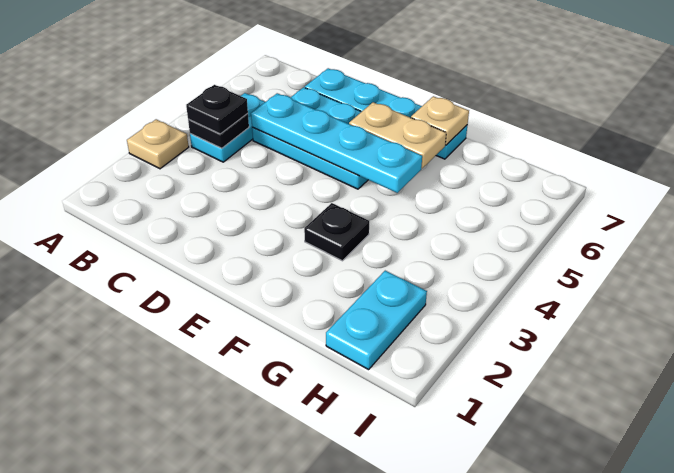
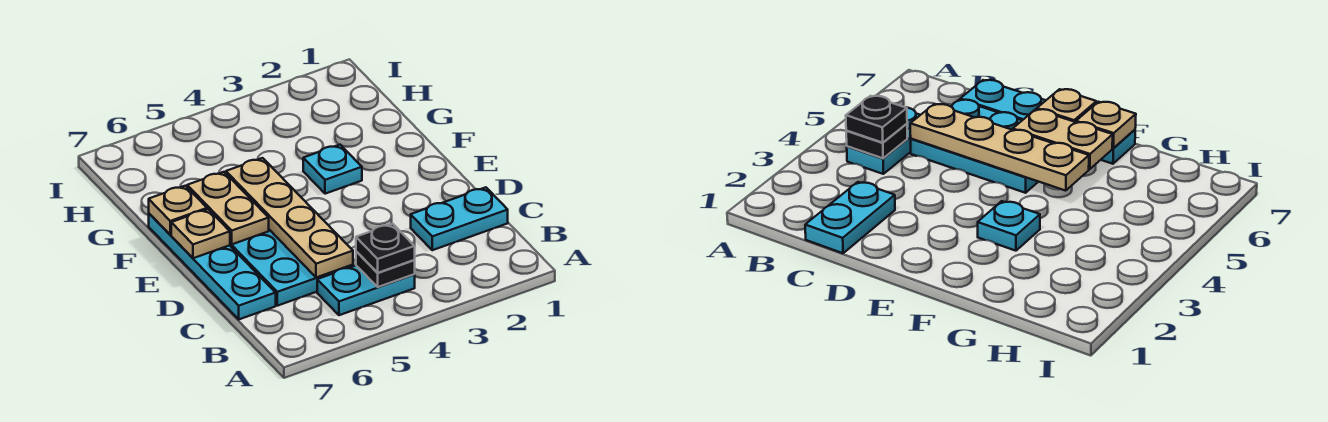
tan 1x1 plate [127,119,189,169] -> tan 1x1 plate moved to [171,209,230,258]
cyan 1x4 plate [251,93,422,193] -> tan 1x4 plate [226,158,353,278]
black 1x1 plate [304,203,369,261] -> cyan 1x1 plate [303,145,362,194]
cyan 1x2 plate [326,271,427,370] -> cyan 1x2 plate moved to [411,187,508,250]

